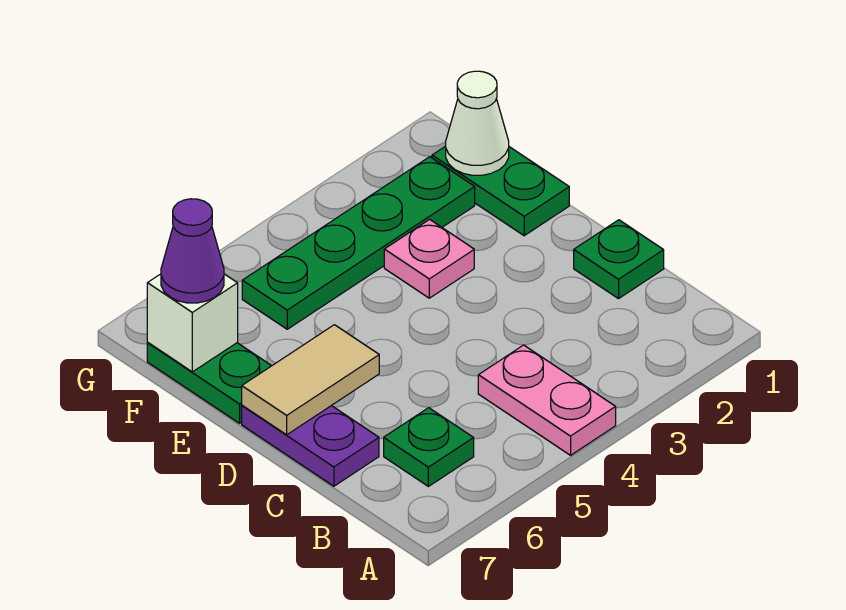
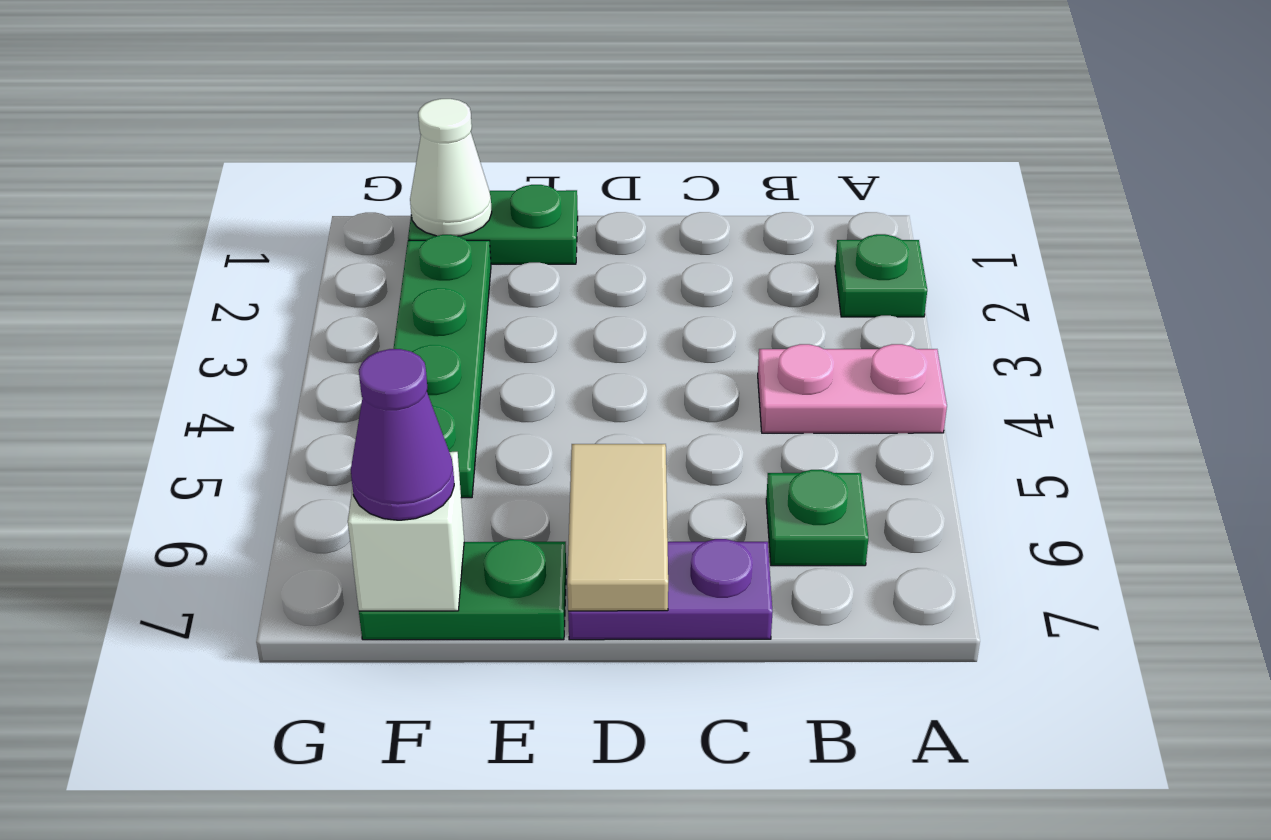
green 1x1 plate [574,220,664,299] -> green 1x1 plate moved to [835,234,927,317]
pink 1x1 plate [384,219,474,298] -> none

